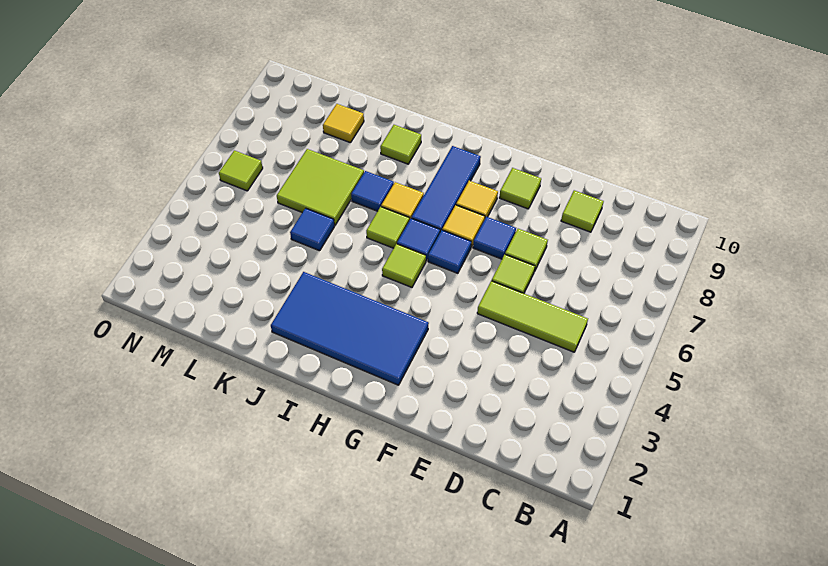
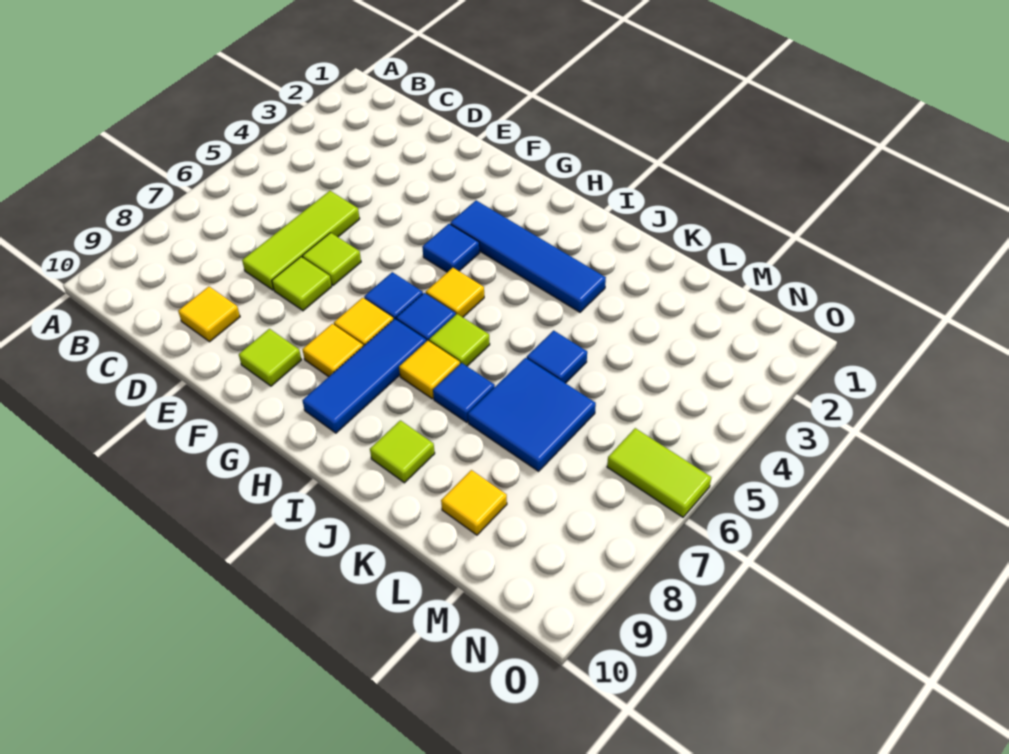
lime 1x3 tile [477,281,588,352] -> lime 1x3 tile turned to [242,191,360,290]
lime 1x1 tile [561,190,604,232] -> yellow 1x1 tile [178,287,240,342]
blue 1x1 tile [473,217,516,259] -> blue 1x1 tile moved to [422,224,480,272]
blue 2x4 tile [271,272,429,385] -> blue 1x4 tile [450,201,606,312]
lime 1x1 tile [382,244,426,287] -> yellow 1x1 tile [426,268,484,317]
lime 2x2 tile [277,149,364,225] -> blue 2x2 tile [468,358,596,471]
lime 1x1 tile [219,150,263,191] -> lime 1x2 tile [607,428,711,517]

